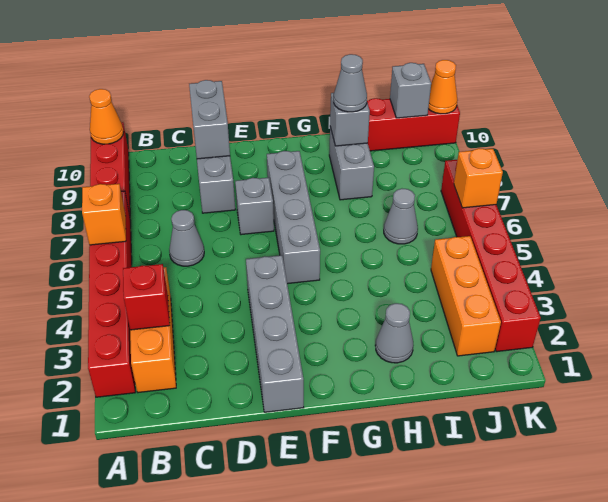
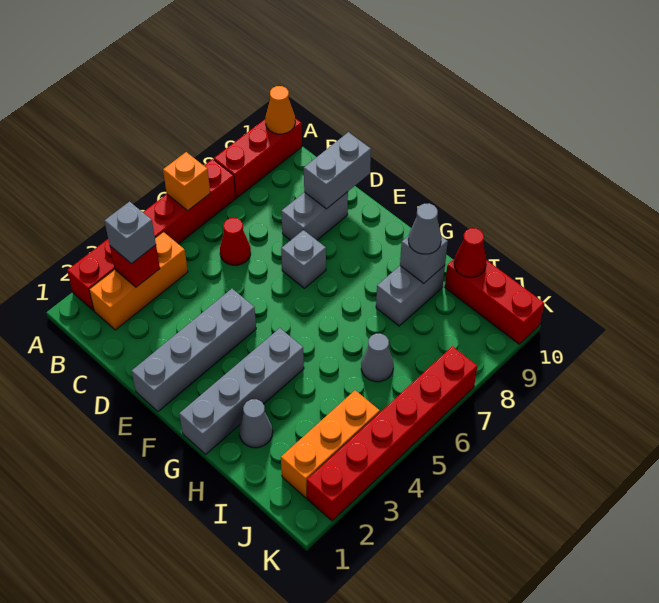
grey 1x1 cone [169,210,204,266] -> red 1x1 cone [220,218,251,265]
grey 1x4 brick [267,151,320,284] -> grey 1x4 brick moved to [179,328,304,454]
none -> red 1x1 cone [454,228,486,277]
grey 1x1 brick [390,63,431,118] -> grey 1x1 brick moved to [105,202,156,264]
orange 1x1 brick [454,148,503,208] -> none
orange 1x1 cone [428,60,457,114] -> none

